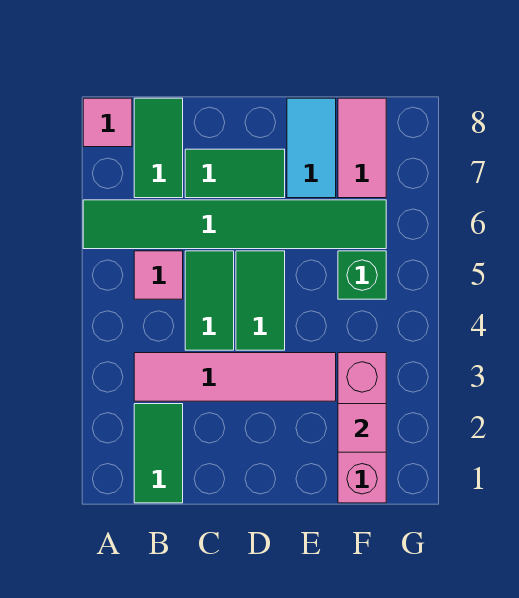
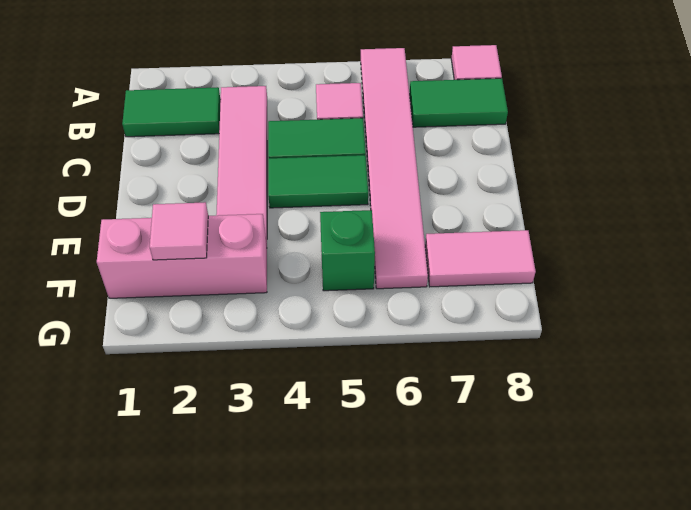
green 1x6 tile [83,200,386,249] -> pink 1x6 tile [361,48,428,289]
green 1x2 tile [185,149,285,198] -> none
cyan 1x2 tile [287,98,336,198] -> none

